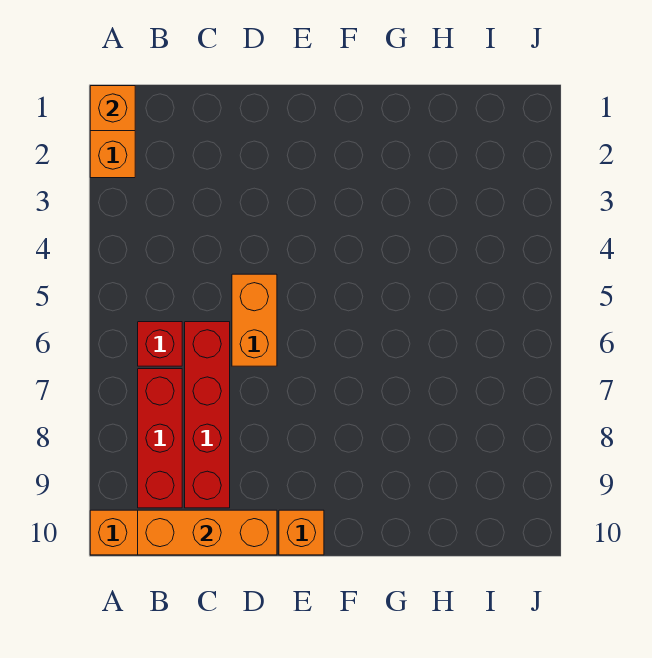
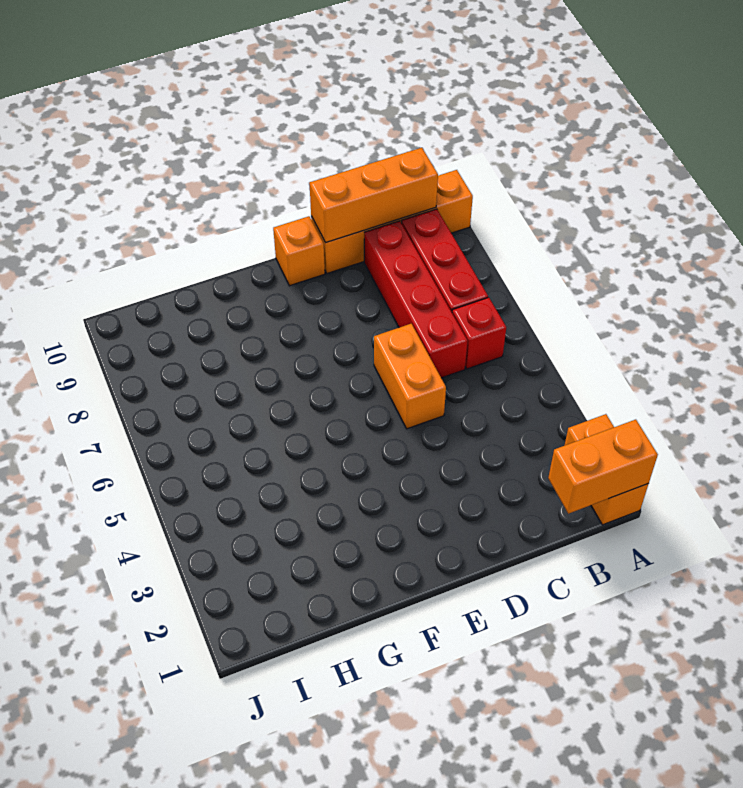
orange 1x1 brick [90,86,135,131] -> orange 1x2 brick [548,420,658,514]

